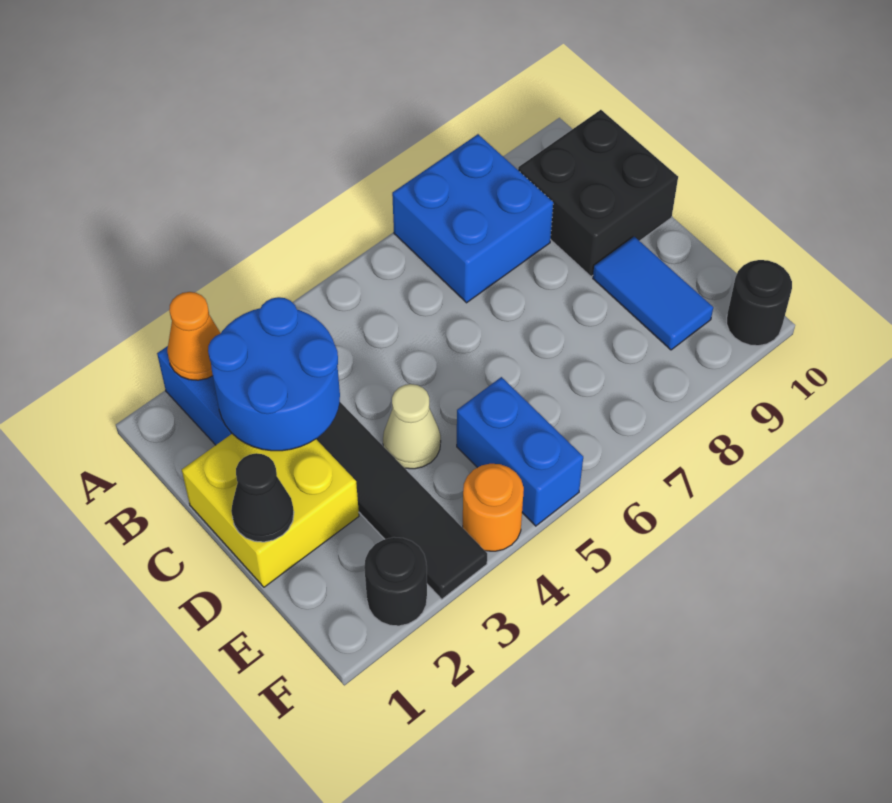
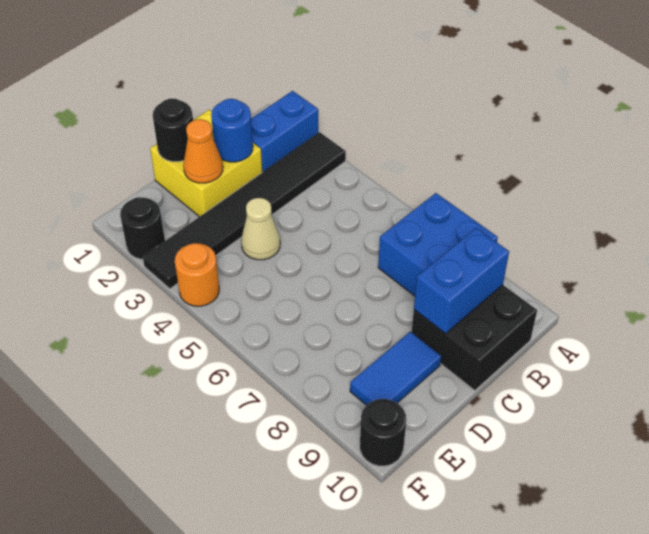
orange 1x1 cone [167,292,221,380] -> orange 1x1 cone moved to [183,119,223,183]
blue 2x2 round brick [208,297,340,451] -> blue 1x1 round brick [211,99,253,162]
black 1x1 cone [231,453,294,542] -> black 1x1 round brick [153,99,193,162]
blue 1x2 brick [457,377,583,526] -> blue 1x2 brick moved to [414,228,509,334]

